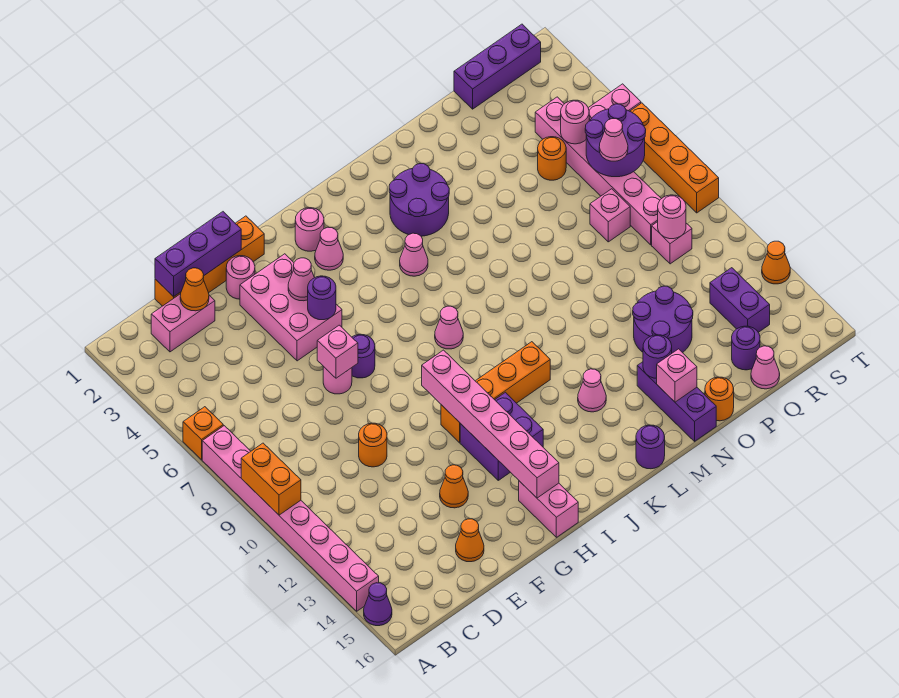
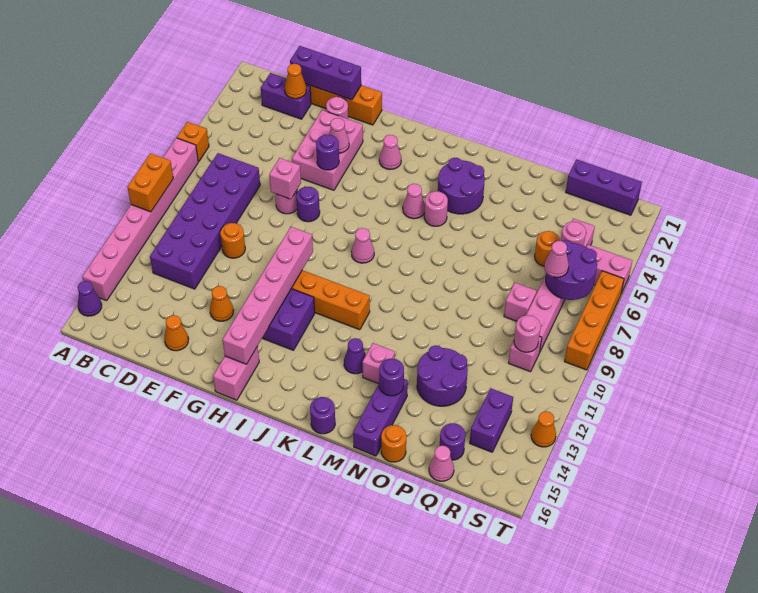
pink 1x2 brick [151,294,215,352] -> purple 1x2 brick [261,73,311,119]
none -> purple 2x6 brick [150,153,260,289]
pink 1x1 round brick [295,208,324,251] -> pink 1x1 round brick moved to [424,191,448,226]
pink 1x1 cone [578,369,606,412] -> purple 1x1 cone [344,338,366,374]
pink 1x1 brick [657,349,697,402] -> pink 1x1 brick moved to [362,343,395,384]

